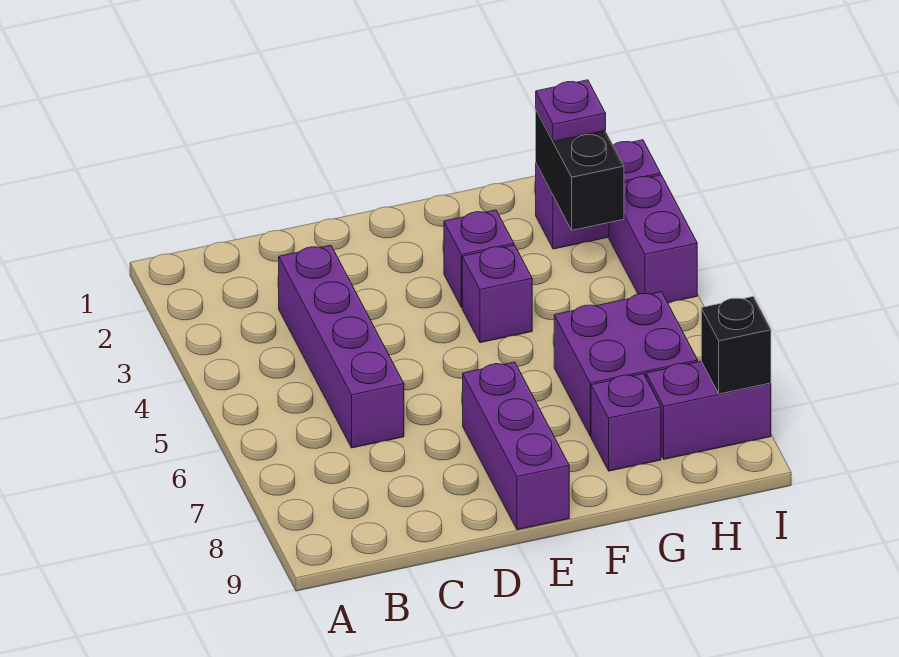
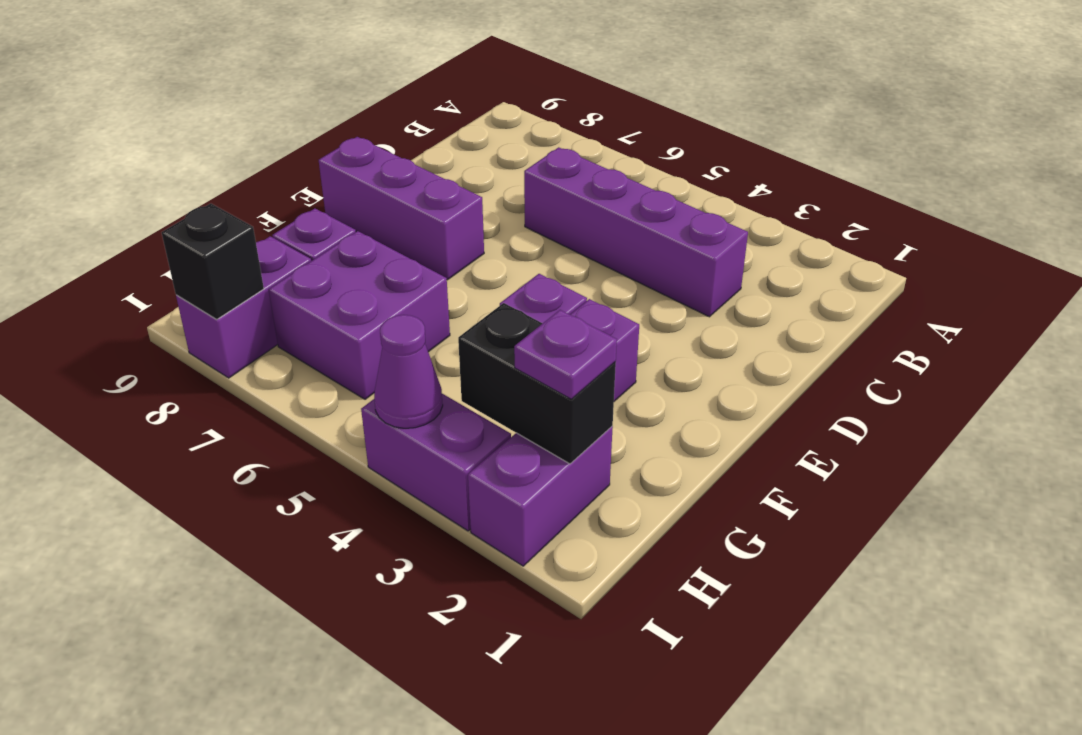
none -> purple 1x1 cone [374,315,443,428]

